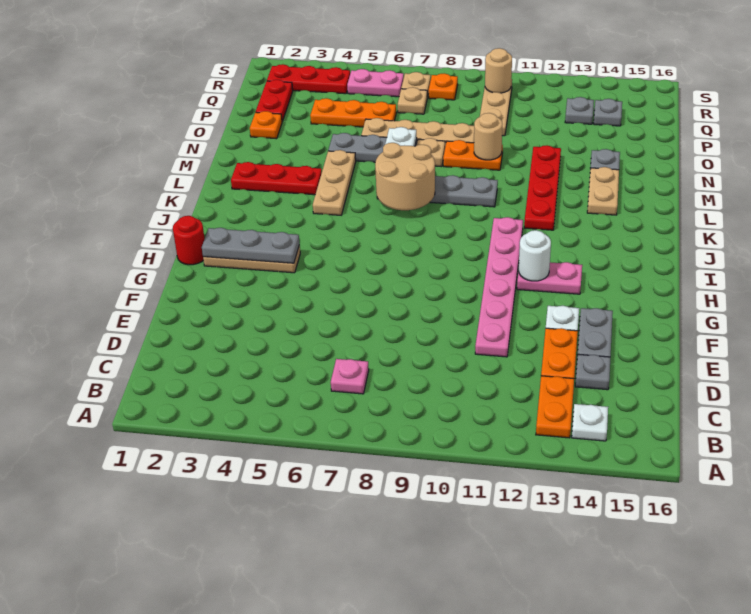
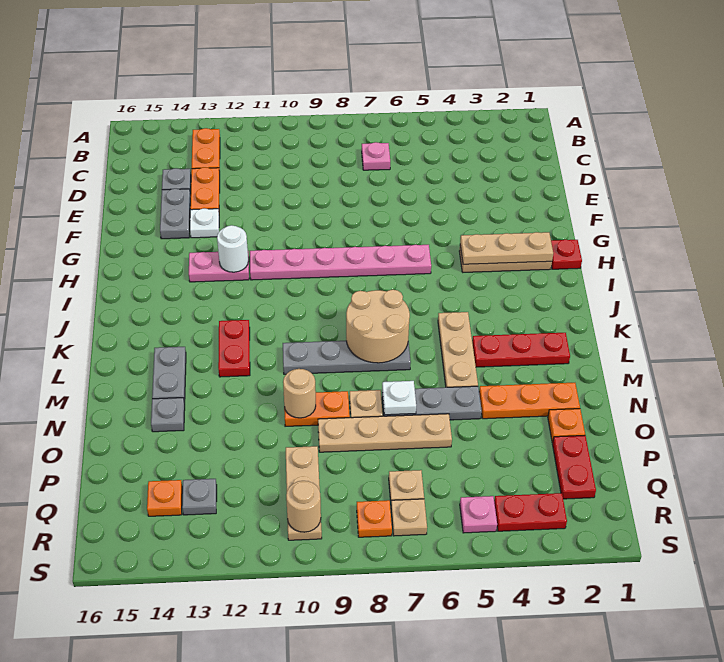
white 1x1 plate [572,404,608,441] -> none
pink 1x6 plate [475,217,523,357] -> pink 1x6 plate turned to [250,245,431,280]
red 1x1 round brick [173,216,205,265] -> red 1x1 plate [551,240,582,269]
grey 1x3 plate [202,228,300,263] -> tan 1x3 plate [460,232,553,264]
red 1x4 plate [524,145,561,230] -> red 1x2 plate [218,320,250,377]
tan 1x2 plate [587,167,619,215] -> grey 1x2 plate [152,347,186,404]
orange 1x3 plate [310,98,396,127] -> orange 1x3 plate moved to [479,383,580,419]
grey 1x1 plate [594,99,622,126] -> orange 1x1 plate [147,480,182,516]
red 1x3 plate [267,64,350,94] -> red 1x2 plate [494,493,567,531]
pink 1x2 plate [347,69,404,97] -> pink 1x1 plate [460,496,497,533]

